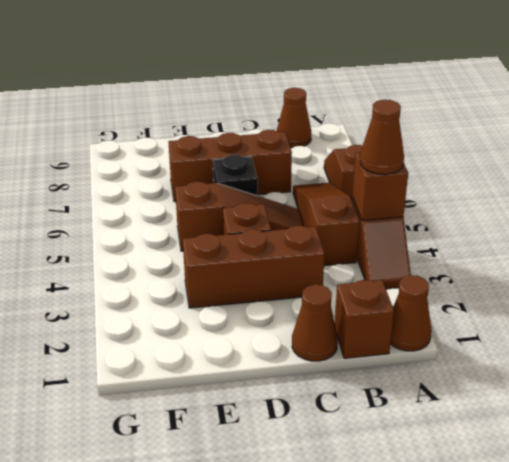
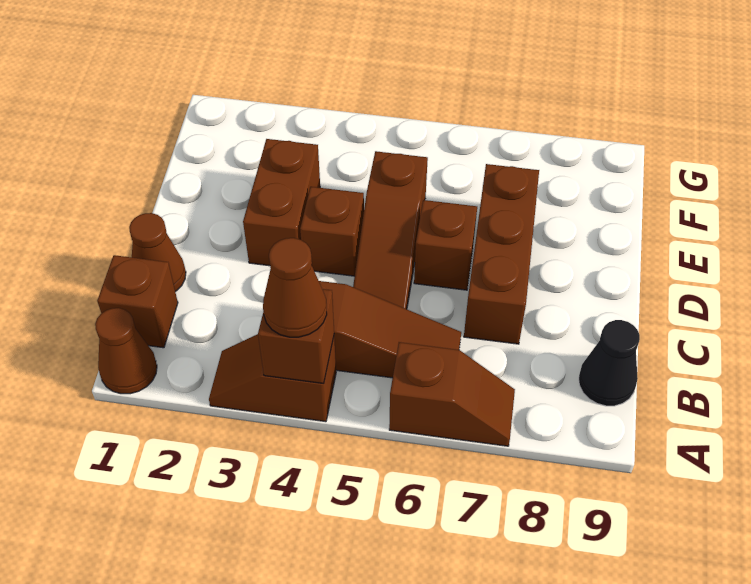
brown 1x1 cone [277,88,311,148] -> black 1x1 cone [579,320,640,406]
brown 1x3 brick [183,226,325,308] -> brown 1x2 brick [243,139,320,266]
black 1x1 brick [213,155,258,196] -> brown 1x1 brick [414,200,477,290]

